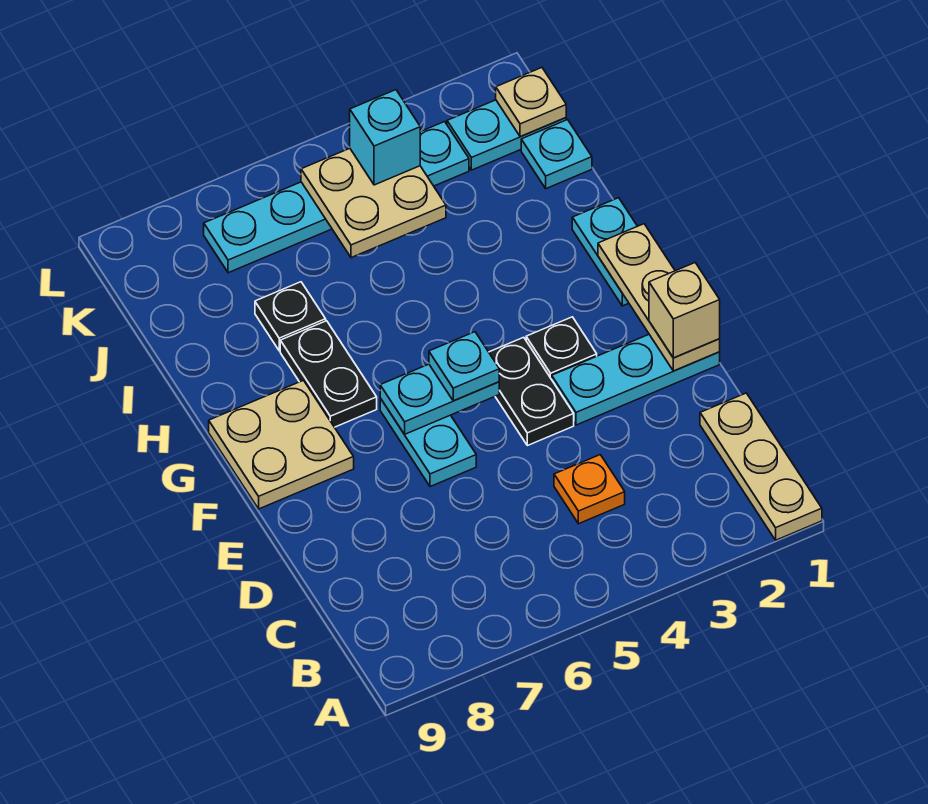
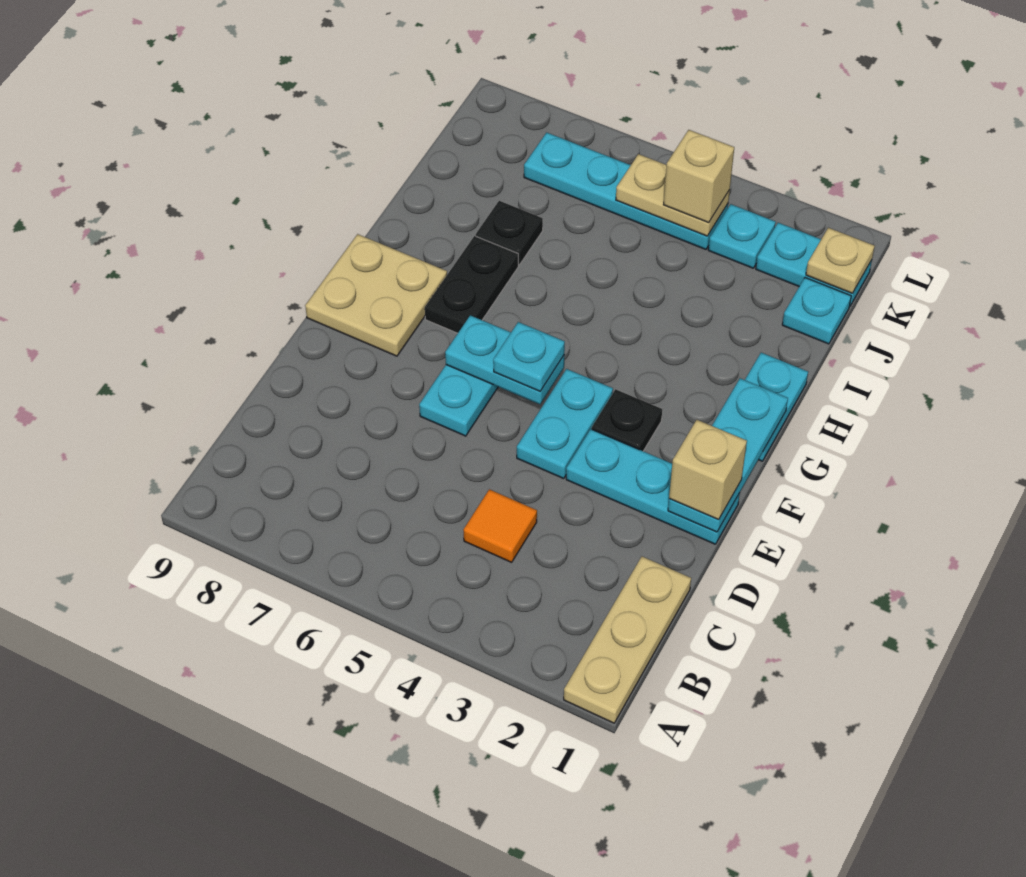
orange 1x1 plate [554,455,625,524] -> orange 1x1 tile [463,489,537,562]
tan 1x3 plate [598,224,720,371] -> cyan 1x3 plate [668,378,788,532]
black 1x2 plate [489,337,574,446] -> cyan 1x2 plate [517,369,613,478]
tan 2x2 plate [301,148,446,258] -> tan 1x2 plate [616,154,730,236]
cyan 1x1 brick [350,90,420,185] -> tan 1x1 brick [664,130,734,223]

